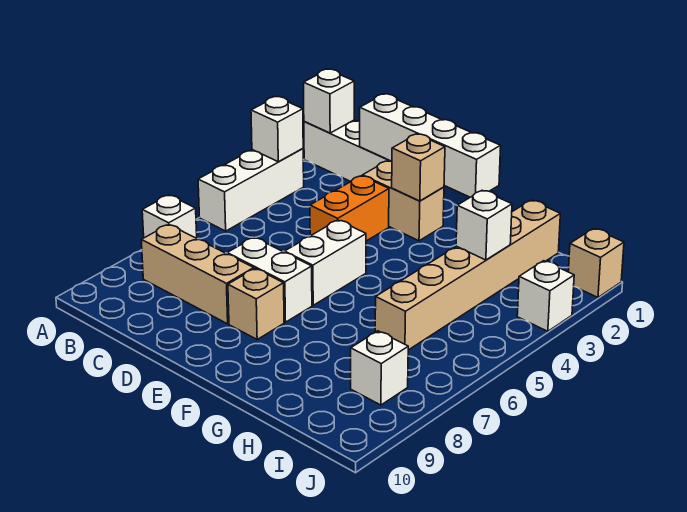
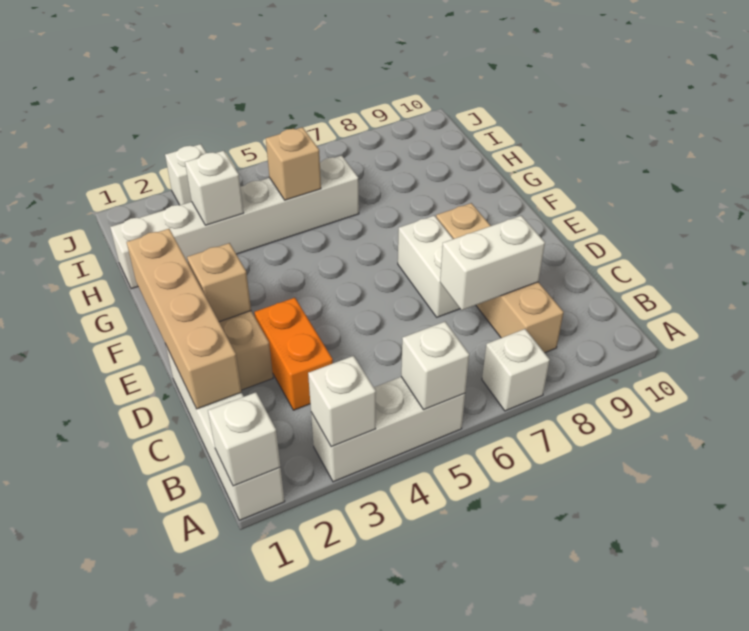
white 1x4 brick [360,94,501,197] -> tan 1x4 brick [127,229,242,409]
orange 1x2 brick [310,176,389,241] -> orange 1x2 brick turned to [254,298,333,410]
white 1x2 brick [285,220,366,305] -> white 1x2 brick moved to [440,216,545,310]
tan 1x6 brick [375,200,560,350] -> white 1x6 brick [110,156,359,289]
white 1x1 brick [351,331,408,405] -> white 1x1 brick moved to [401,322,469,410]
tan 1x1 brick [568,228,624,297] -> tan 1x1 brick moved to [266,127,321,200]

